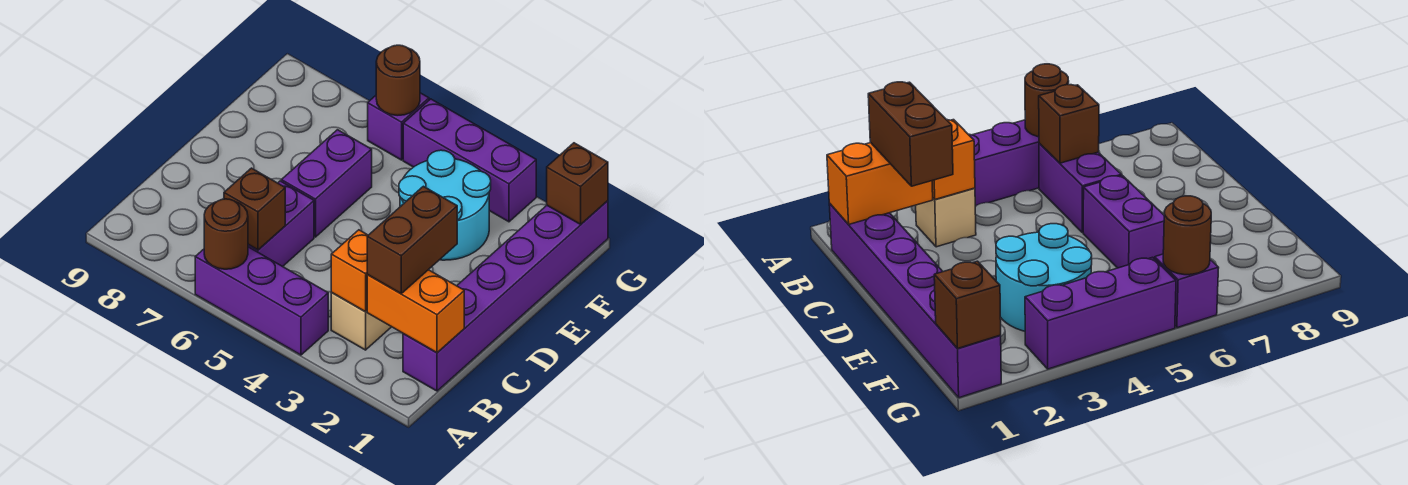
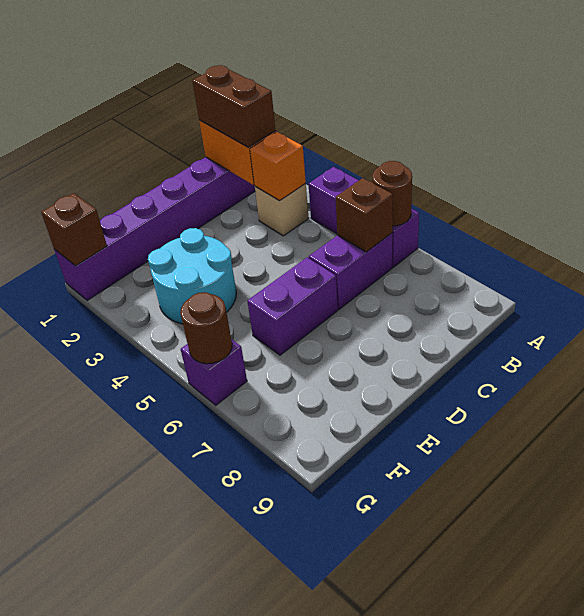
brown 1x2 brick [367,186,457,294] -> brown 1x2 brick turned to [192,65,276,147]
purple 1x3 brick [403,99,536,222] -> none

